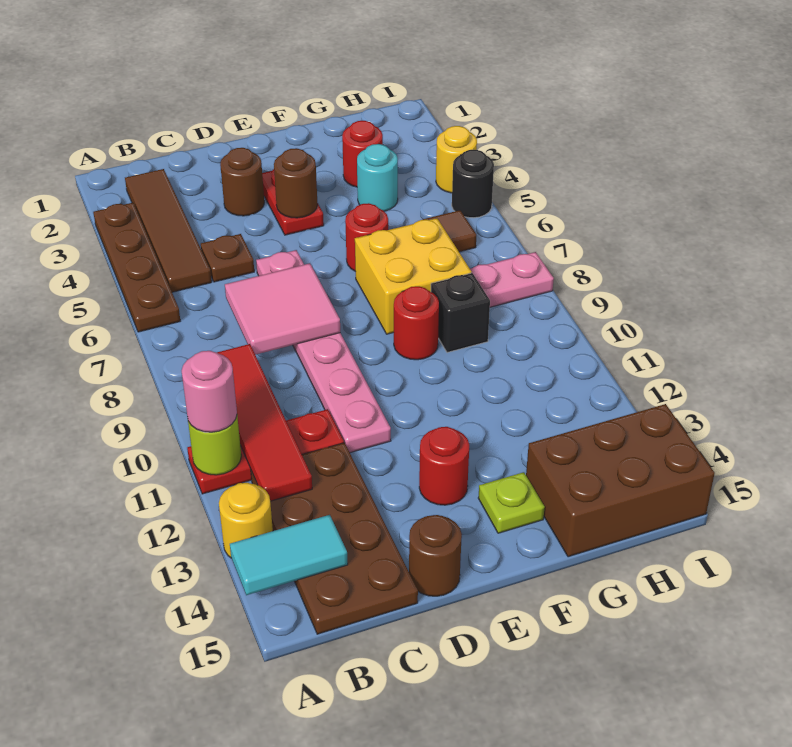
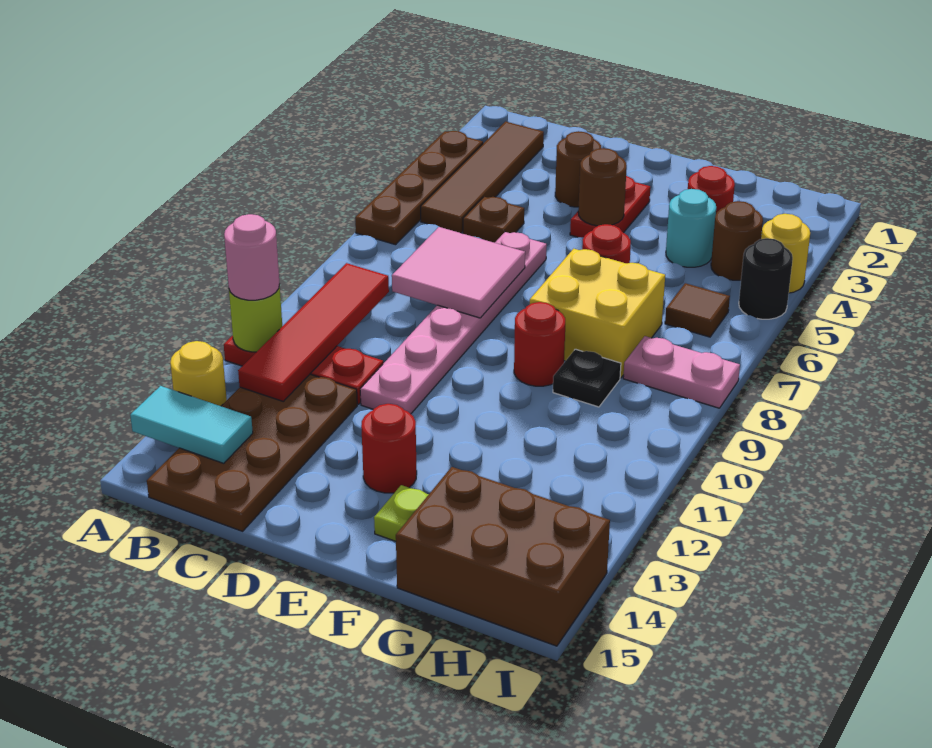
brown 1x1 round brick [409,515,462,596] -> brown 1x1 round brick moved to [711,201,763,280]
black 1x1 brick [431,273,490,353] -> black 1x1 plate [553,349,621,407]

